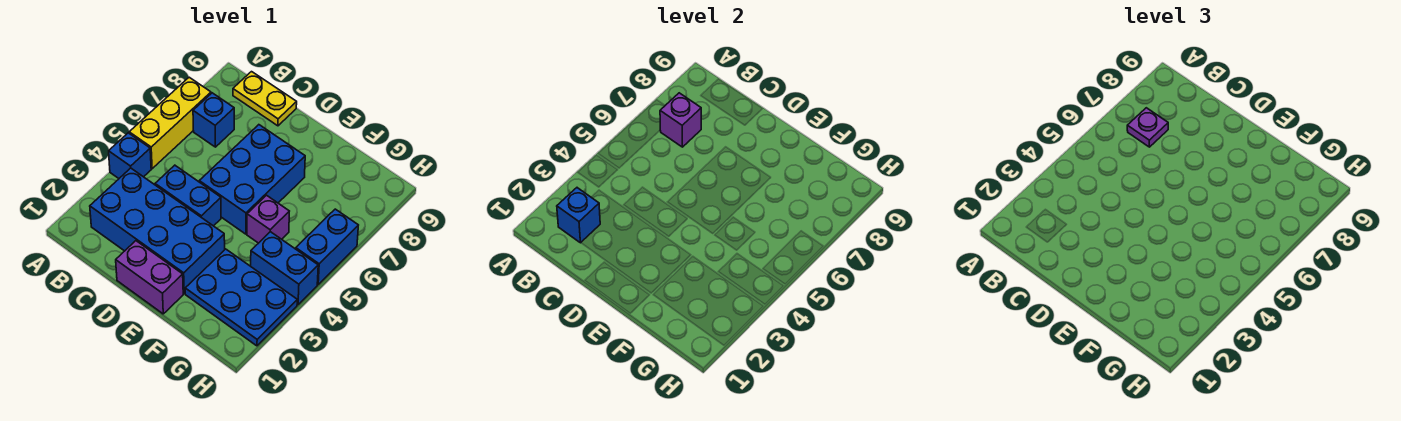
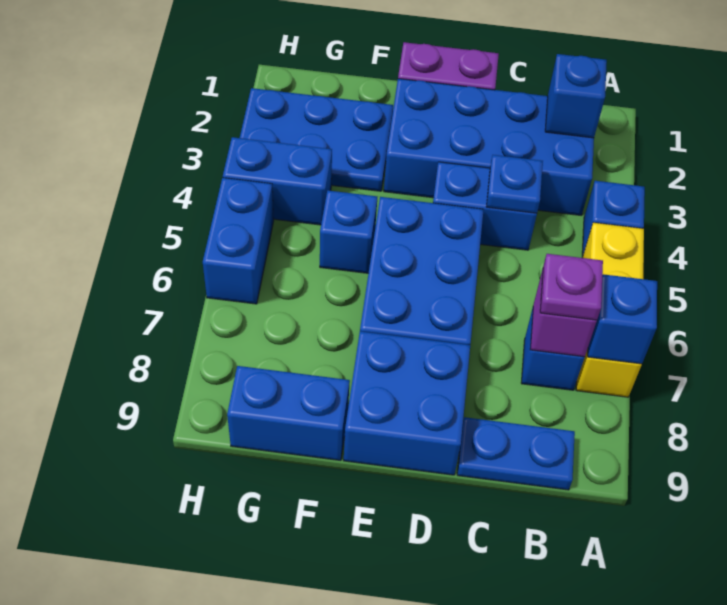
none -> blue 1x1 brick [588,274,657,364]
yellow 1x2 plate [233,72,297,126] -> blue 1x2 plate [457,417,575,490]
none -> blue 1x1 plate [486,155,543,213]
none -> blue 2x2 brick [344,331,470,475]
purple 1x1 brick [247,195,289,243] -> blue 1x1 brick [320,190,377,273]
none -> blue 1x2 brick [227,366,350,460]

